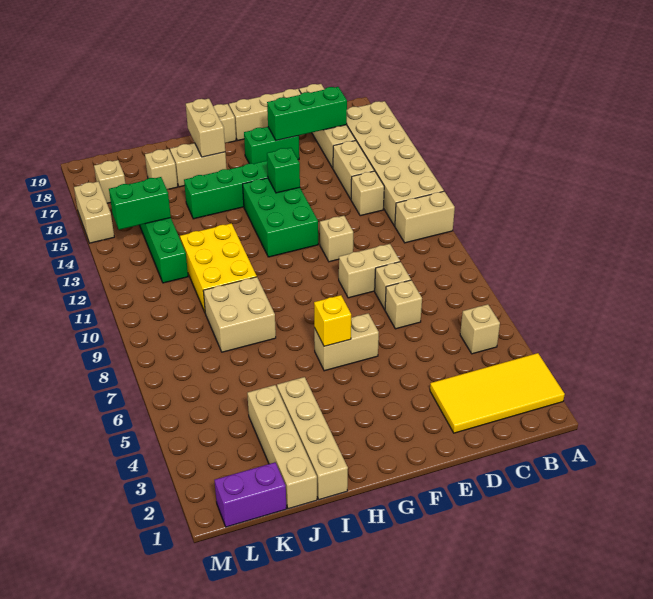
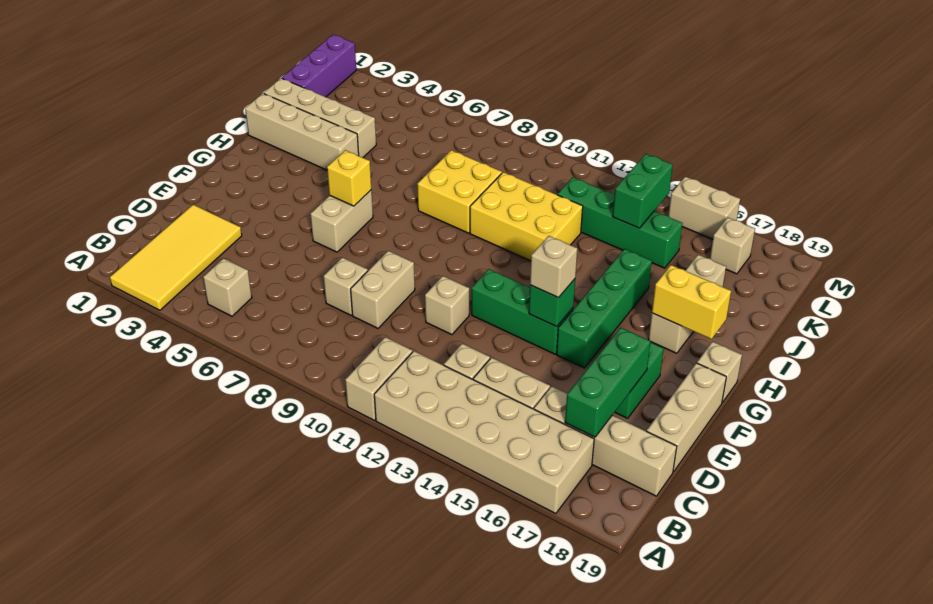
tan 1x1 brick [385,280,422,329] -> tan 1x1 brick moved to [530,236,577,298]
green 2x3 brick [243,178,318,257] -> green 1x3 brick [472,269,573,354]
tan 1x2 brick [186,99,225,157] -> yellow 1x2 brick [652,265,731,339]
tan 2x2 brick [203,277,276,352] -> yellow 2x2 brick [417,150,502,233]
purple 1x2 brick [214,462,286,527] -> purple 1x3 brick [282,35,356,97]

